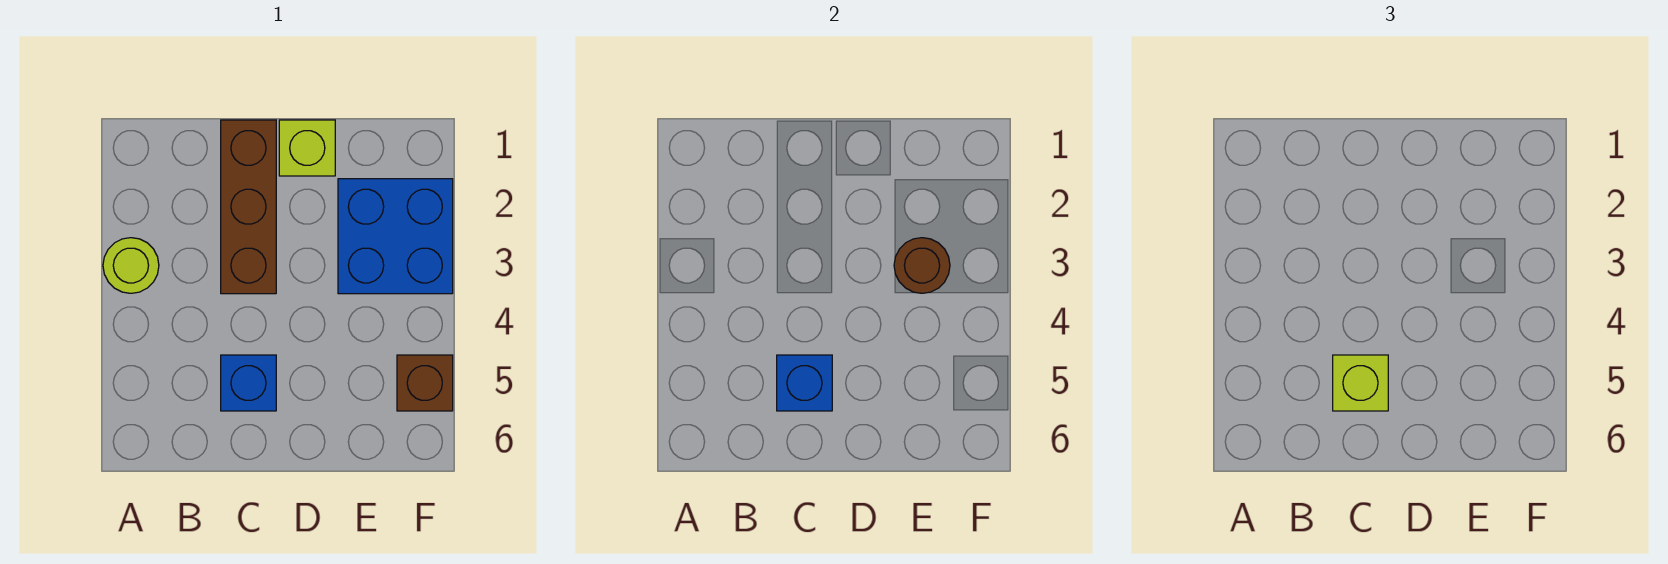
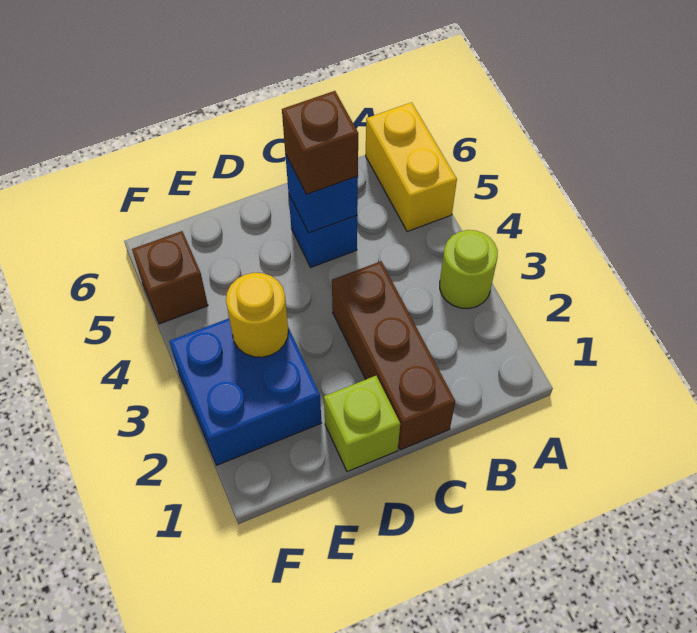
none -> yellow 1x2 brick [366,102,457,232]
lime 1x1 brick [1333,355,1388,411] -> brown 1x1 brick [282,91,358,194]
brown 1x1 round brick [894,238,950,293] -> yellow 1x1 round brick [226,273,288,357]

